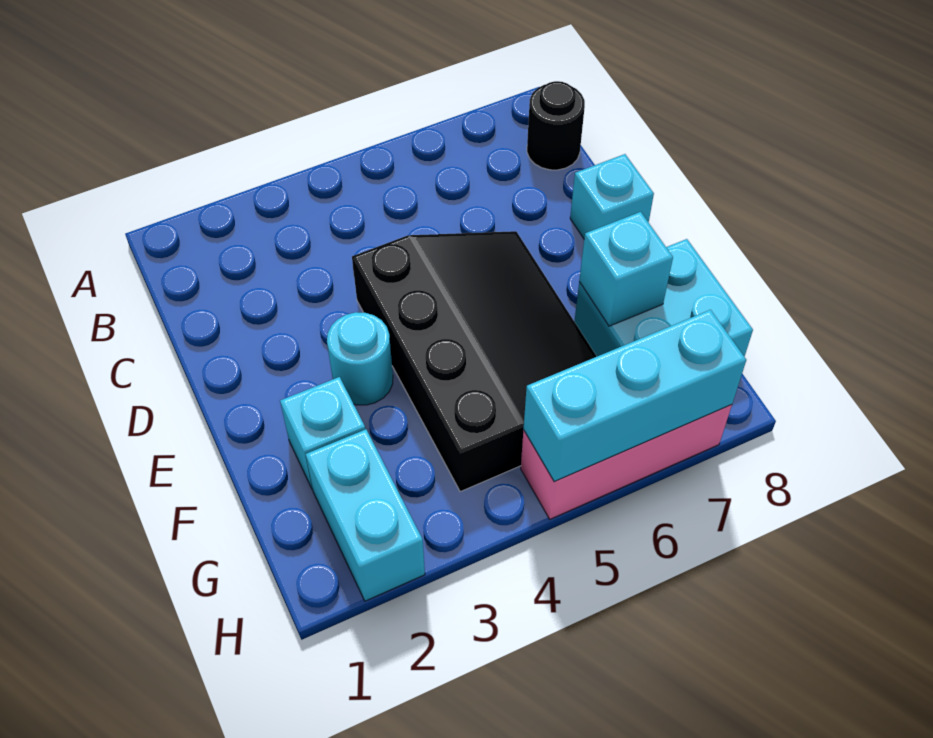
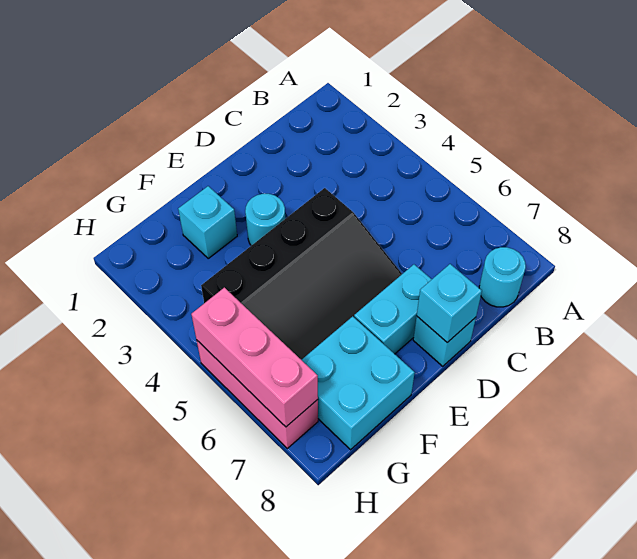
black 1x1 round brick [527,81,585,170] -> cyan 1x1 round brick [479,247,526,307]
cyan 1x1 brick [579,212,673,326] -> cyan 1x1 brick moved to [417,264,482,342]
cyan 1x2 brick [306,429,425,601] -> cyan 1x2 brick moved to [354,265,432,354]
cyan 1x3 brick [524,310,746,482] -> pink 1x3 brick [191,288,318,427]

